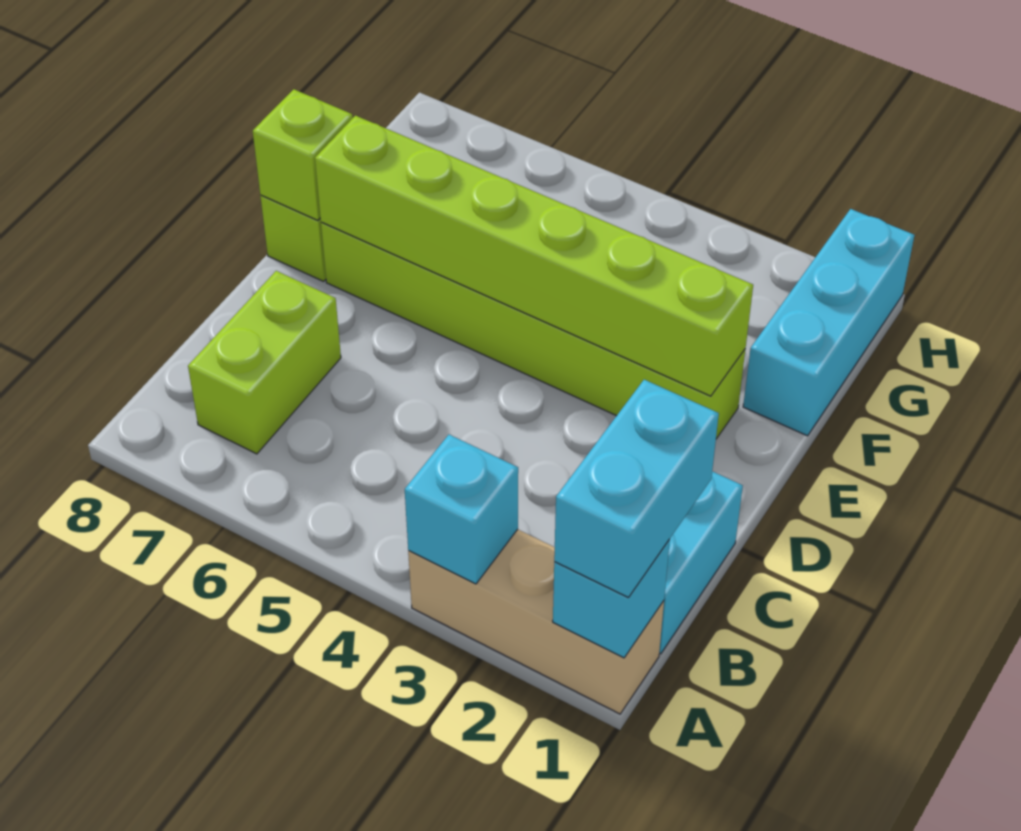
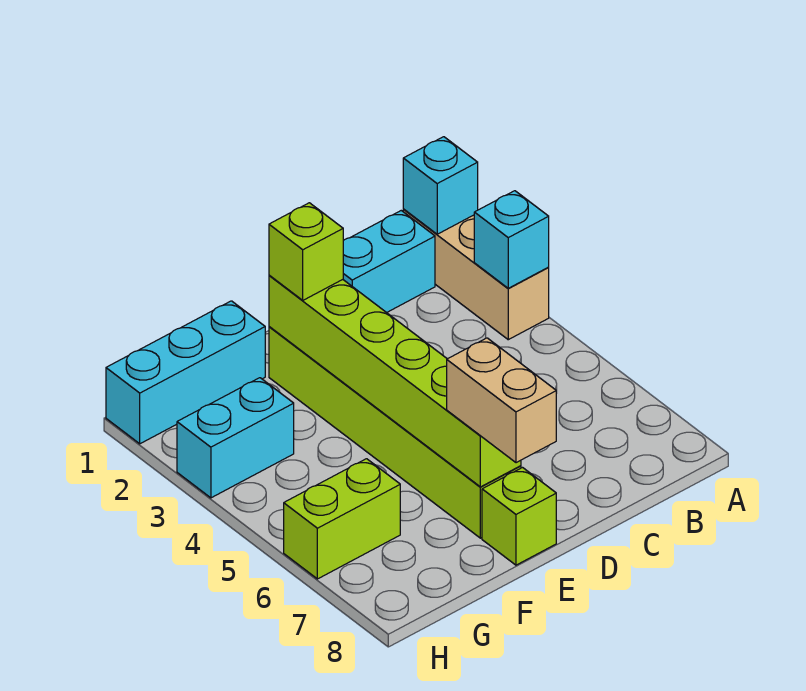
cyan 1x2 brick [554,380,719,598] -> cyan 1x2 brick moved to [177,378,294,498]
lime 1x2 brick [188,271,341,454] -> lime 1x2 brick moved to [284,459,400,579]
none -> tan 1x2 brick [447,338,556,463]
lime 1x1 brick [253,89,353,220] -> lime 1x1 brick moved to [269,203,343,300]

